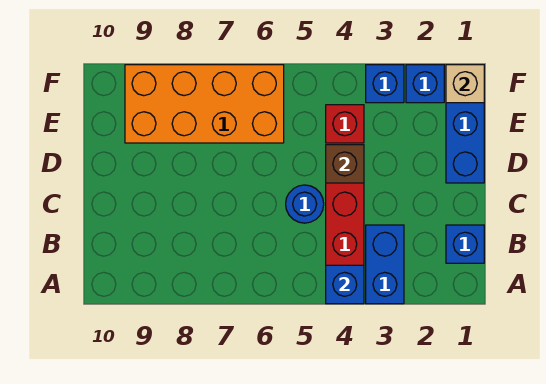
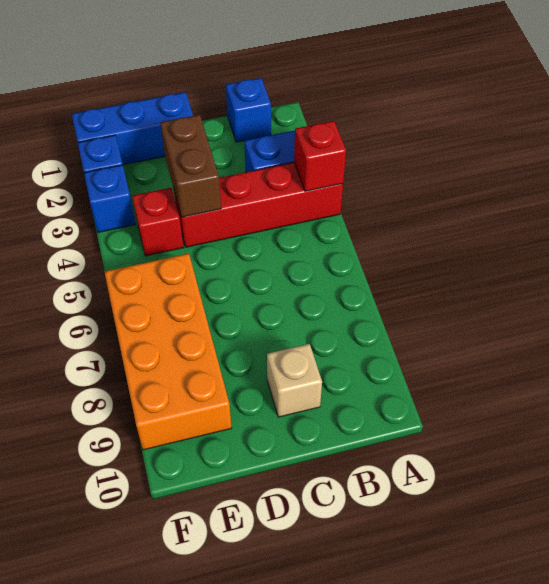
blue 1x1 brick [326,265,364,304] -> red 1x1 brick [294,121,346,191]
blue 1x1 round brick [286,185,324,223] -> none
brown 1x1 brick [326,145,364,183] -> brown 1x2 brick [161,115,221,217]
tan 1x1 brick [446,65,484,103] -> tan 1x1 brick moved to [267,344,322,417]

